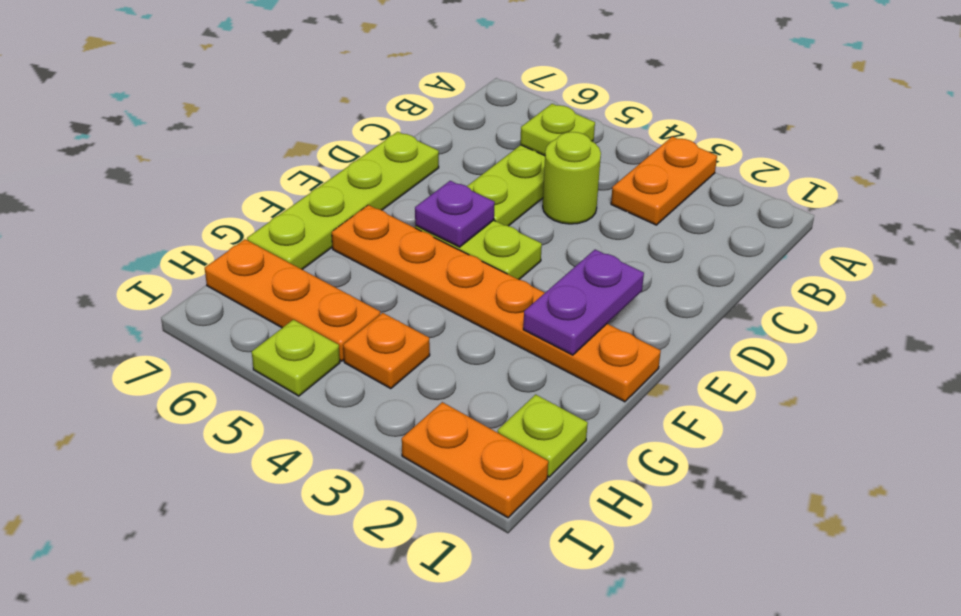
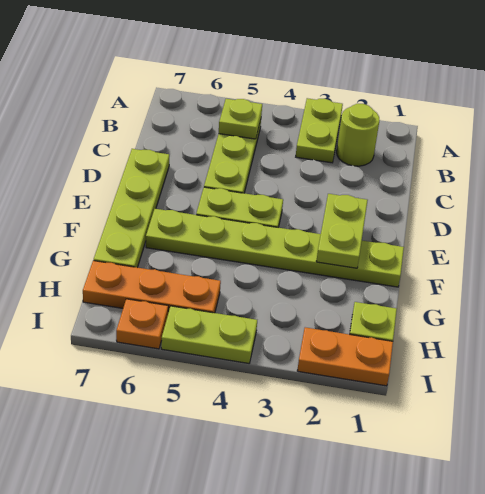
orange 1x2 plate [611,136,717,225] -> lime 1x2 plate [296,98,343,163]
lime 1x1 round brick [543,132,601,224] -> lime 1x1 round brick moved to [337,104,380,166]
purple 1x2 plate [523,250,644,355] -> lime 1x2 plate [316,194,368,268]
purple 1x1 plate [415,181,495,247] -> none
orange 1x6 plate [332,205,661,402] -> lime 1x6 plate [146,209,404,287]
orange 1x1 plate [343,313,430,389] -> orange 1x1 plate moved to [116,299,168,349]
lime 1x1 plate [252,320,340,396] -> lime 1x2 plate [161,306,257,363]

